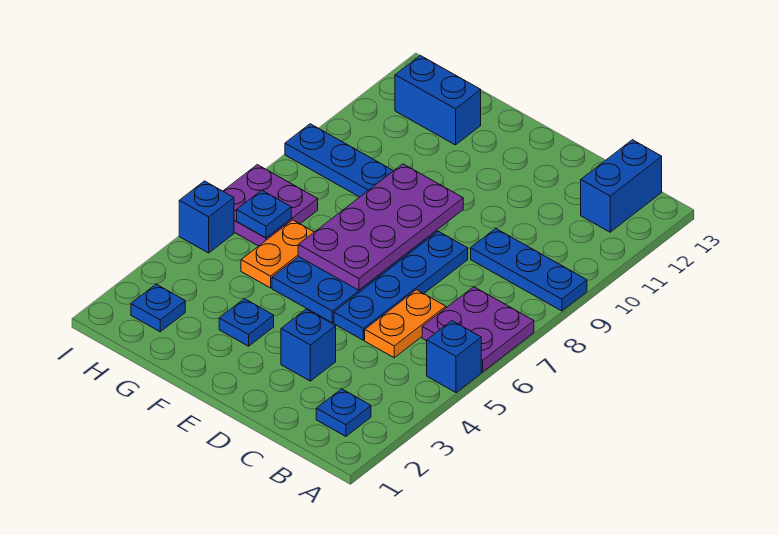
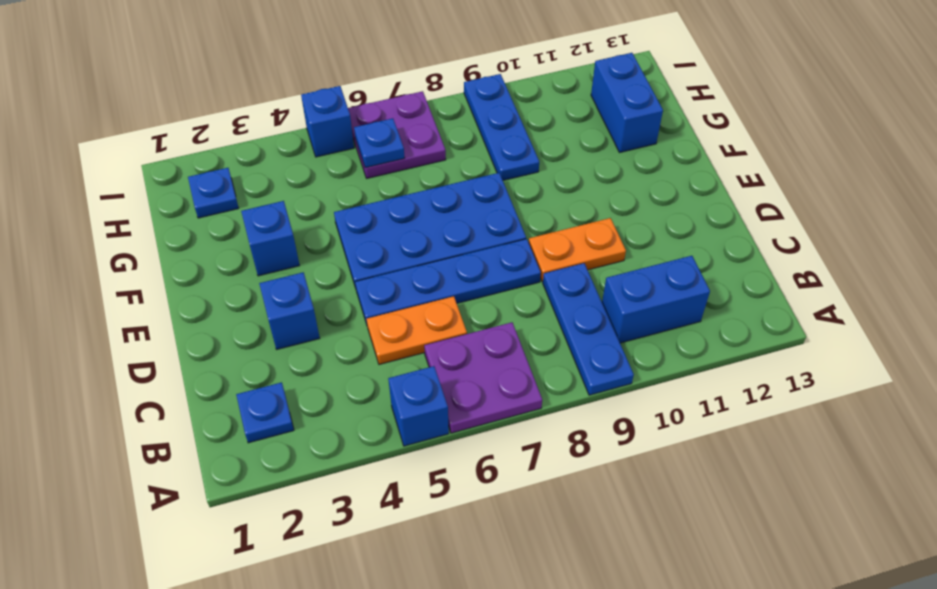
blue 1x2 brick [581,140,662,232] -> blue 1x2 brick moved to [602,256,710,343]
purple 2x4 plate [298,164,463,290] -> none
blue 1x1 plate [219,299,274,346] -> blue 1x1 brick [241,201,300,276]
orange 1x2 plate [241,220,314,288] -> orange 1x2 plate moved to [529,218,626,282]

